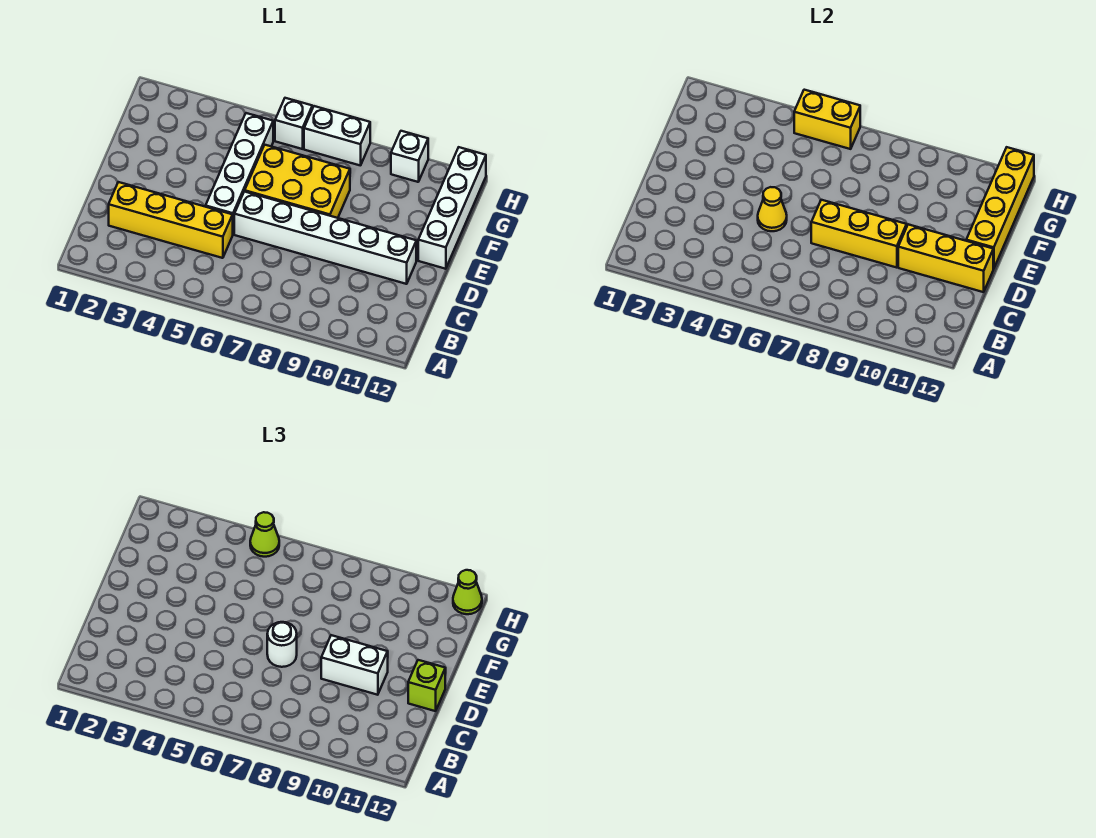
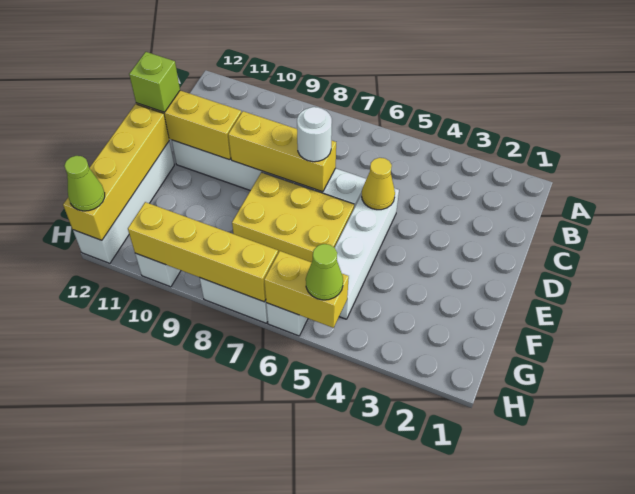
yellow 1x4 brick [109,182,233,258] -> yellow 1x4 brick moved to [128,202,278,302]
white 1x2 brick [321,635,388,695] -> none

